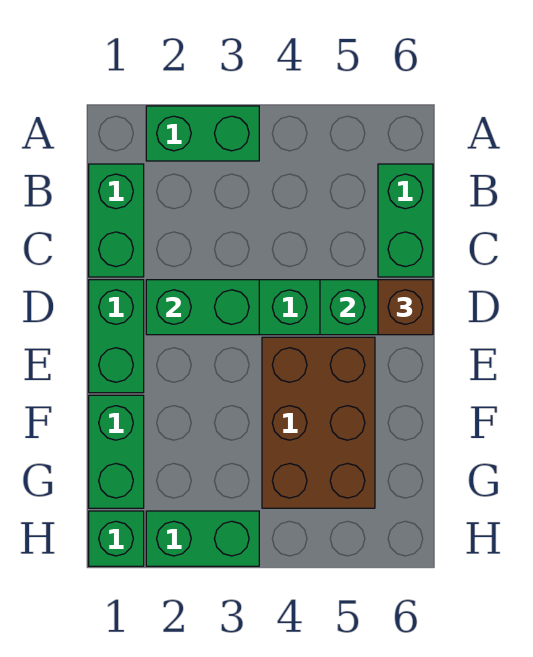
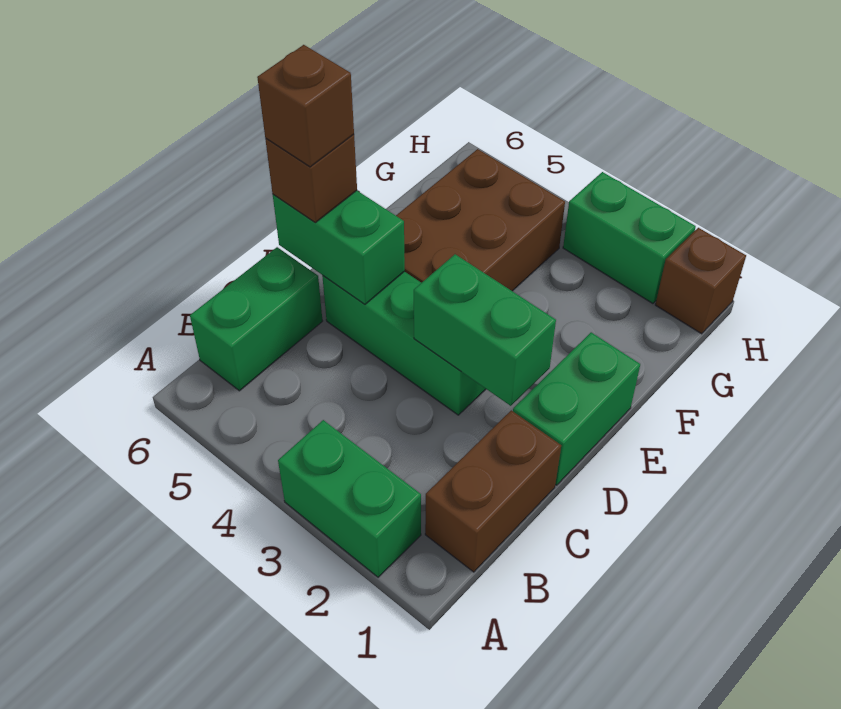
green 1x2 brick [89,164,144,277] -> brown 1x2 brick [425,410,561,572]
none -> brown 1x1 brick [257,45,354,167]
green 1x2 brick [89,395,144,508] -> none
green 1x1 brick [89,511,144,566] -> brown 1x1 brick [655,228,746,334]

